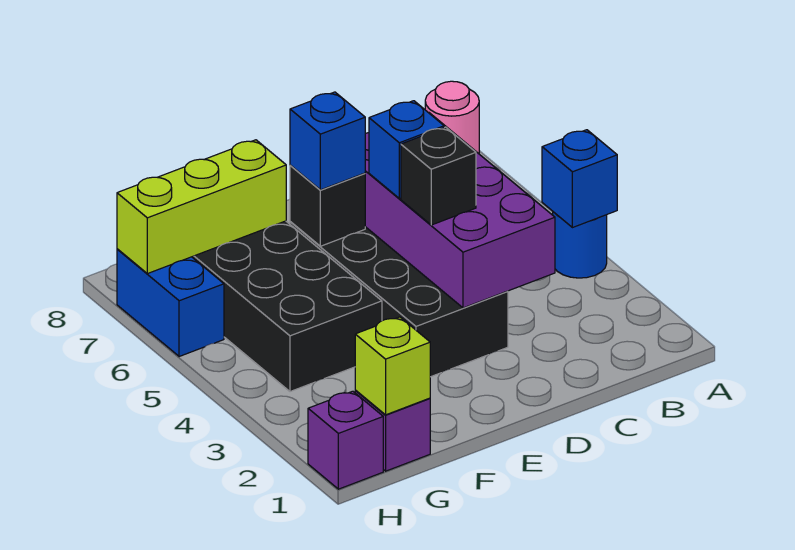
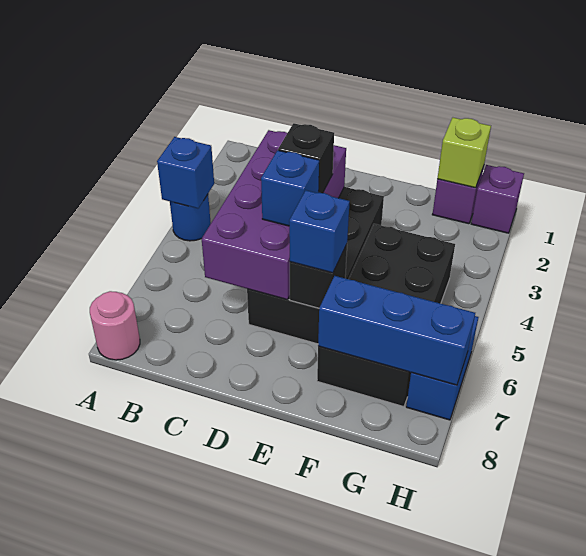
lime 1x3 brick [117,140,286,274] -> blue 1x3 brick [318,276,475,385]

